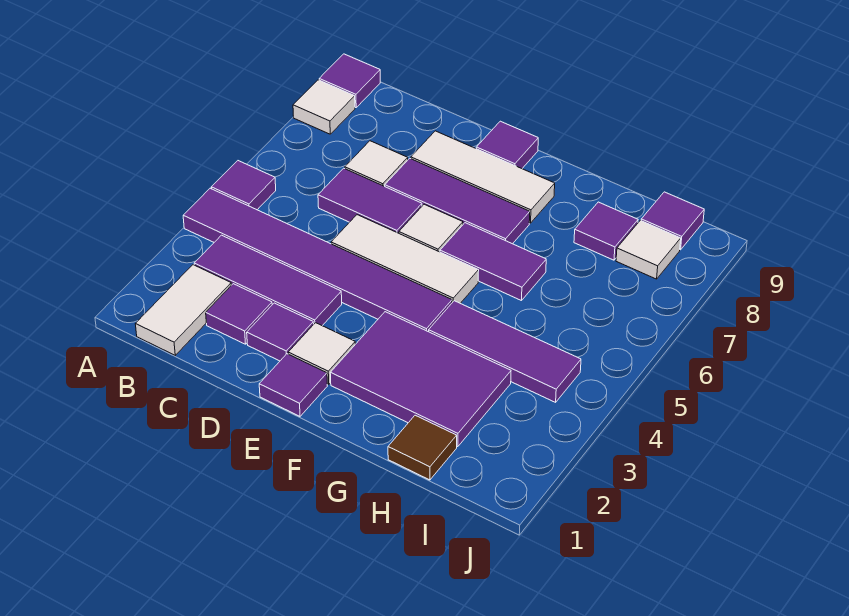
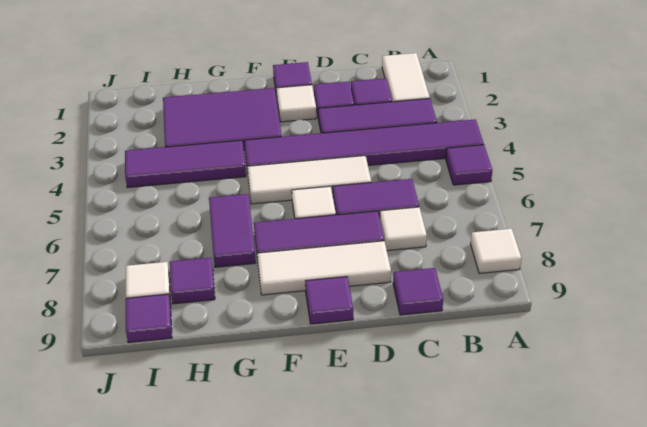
purple 1x1 tile [319,54,380,108] -> purple 1x1 tile moved to [393,268,443,315]
purple 1x2 tile [440,223,546,301] -> purple 1x2 tile turned to [209,194,256,267]
brown 1x1 tile [388,415,457,480] -> none

